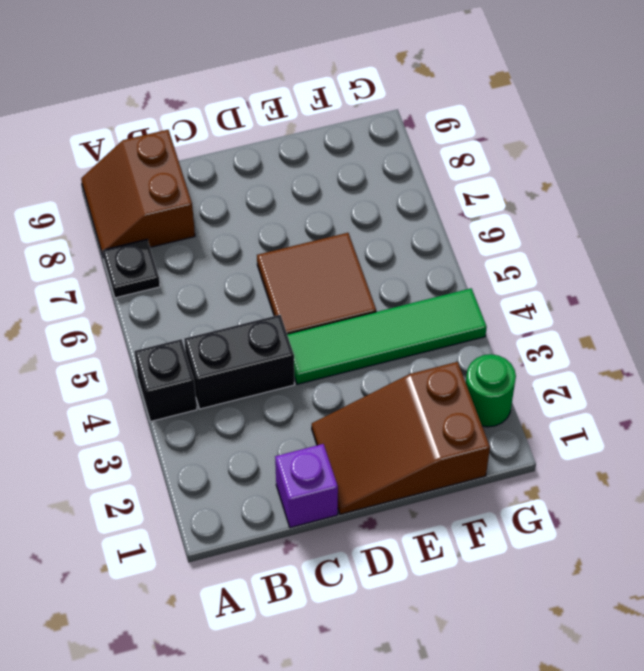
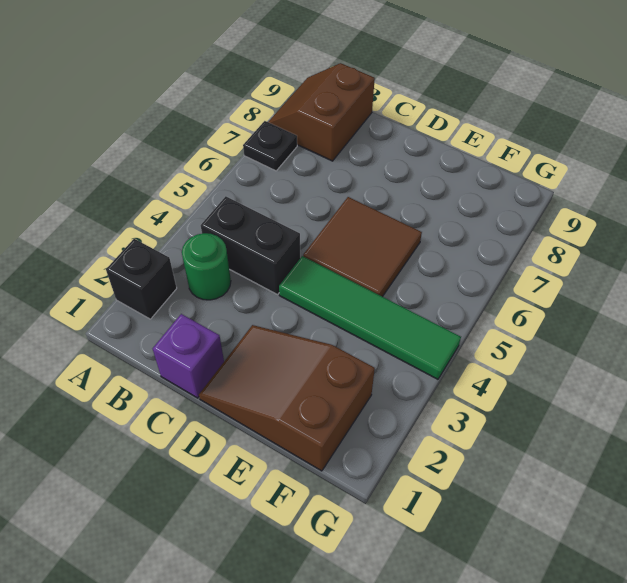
black 1x1 brick [134,339,197,422] -> black 1x1 brick moved to [106,239,177,319]
green 1x1 round brick [466,354,516,427] -> green 1x1 round brick moved to [182,233,231,300]

